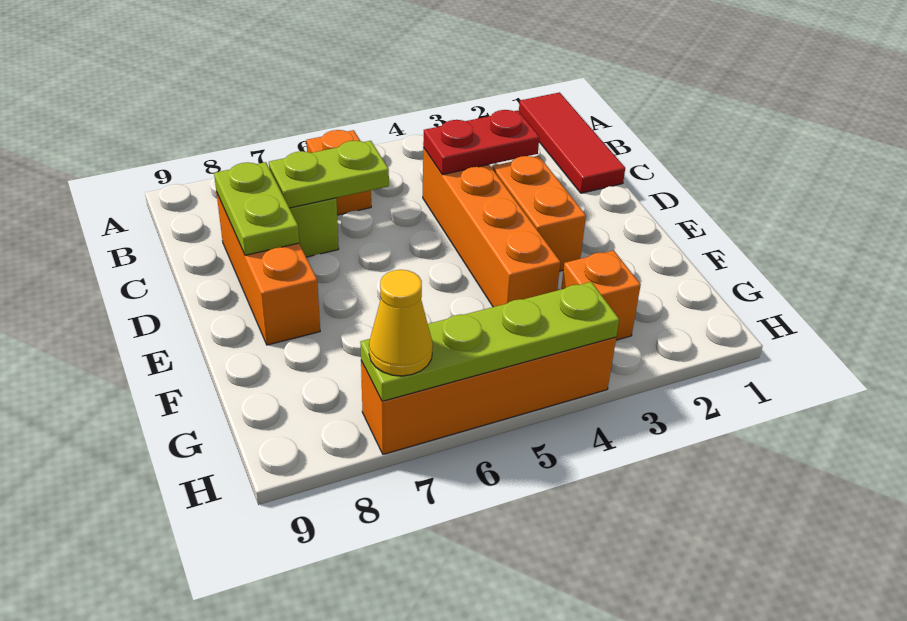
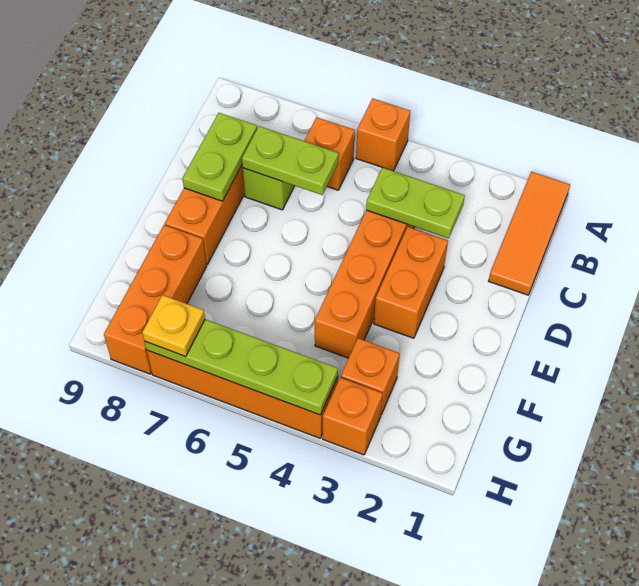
red 1x3 tile [519,92,625,193] -> orange 1x3 tile [489,172,570,295]
none -> orange 1x1 brick [356,98,410,171]
red 1x2 plate [423,110,539,175] -> lime 1x2 plate [366,168,465,238]
none -> orange 1x3 brick [104,225,207,374]
none -> orange 1x1 brick [323,377,383,455]
yellow 1x1 cone [369,270,433,376] -> yellow 1x1 plate [142,295,205,357]

